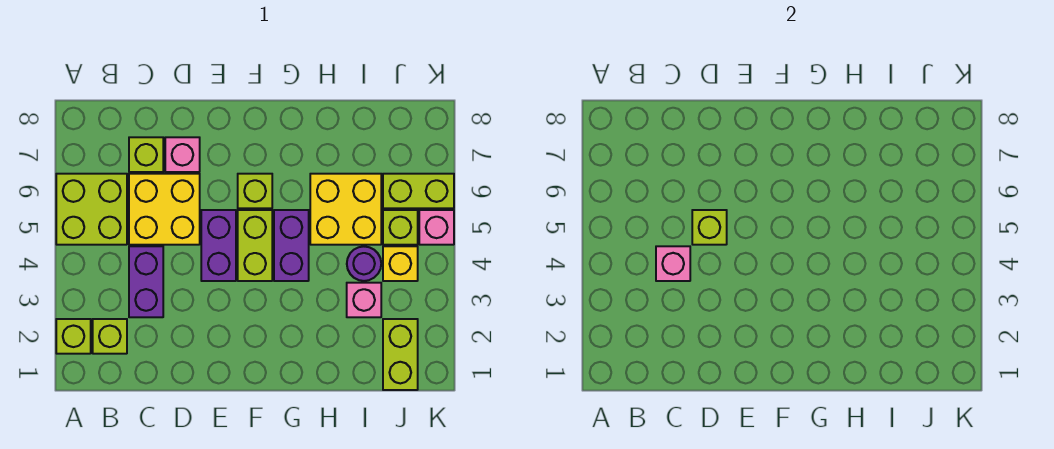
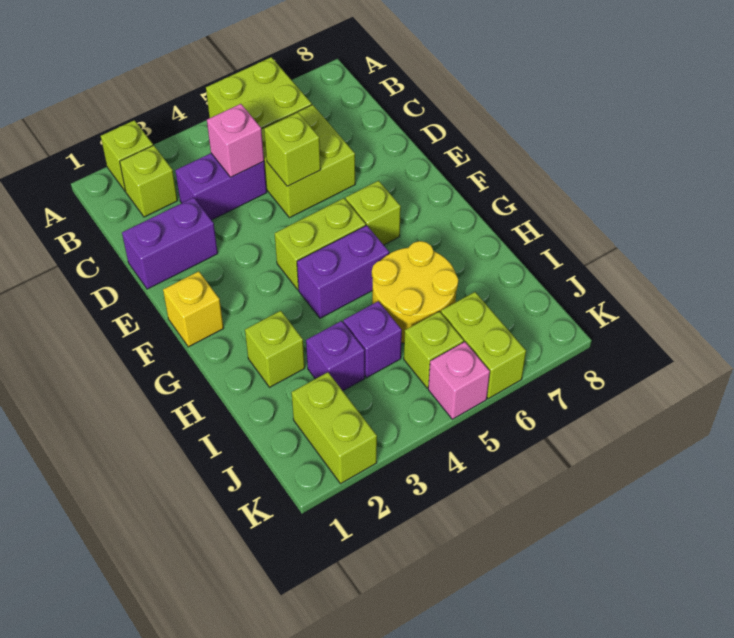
yellow 2x2 brick [129,174,200,245] -> lime 2x2 brick [261,105,355,218]
lime 1x1 brick [129,137,163,172] -> lime 1x1 brick moved to [245,311,305,387]
pink 1x1 brick [165,137,200,172] -> none
purple 1x2 brick [201,210,236,281] -> purple 1x2 brick moved to [122,198,218,289]
yellow 2x2 brick [310,174,381,245] -> yellow 2x2 round brick [372,241,458,343]
pink 1x1 brick [347,283,381,317] -> purple 1x1 brick [306,321,365,391]
purple 1x1 round brick [347,247,381,281] -> purple 1x1 brick [343,301,402,378]
lime 1x2 brick [383,319,418,390] -> lime 1x2 brick turned to [292,372,377,484]
yellow 1x1 brick [383,246,418,281] -> yellow 1x1 brick moved to [163,271,224,347]

